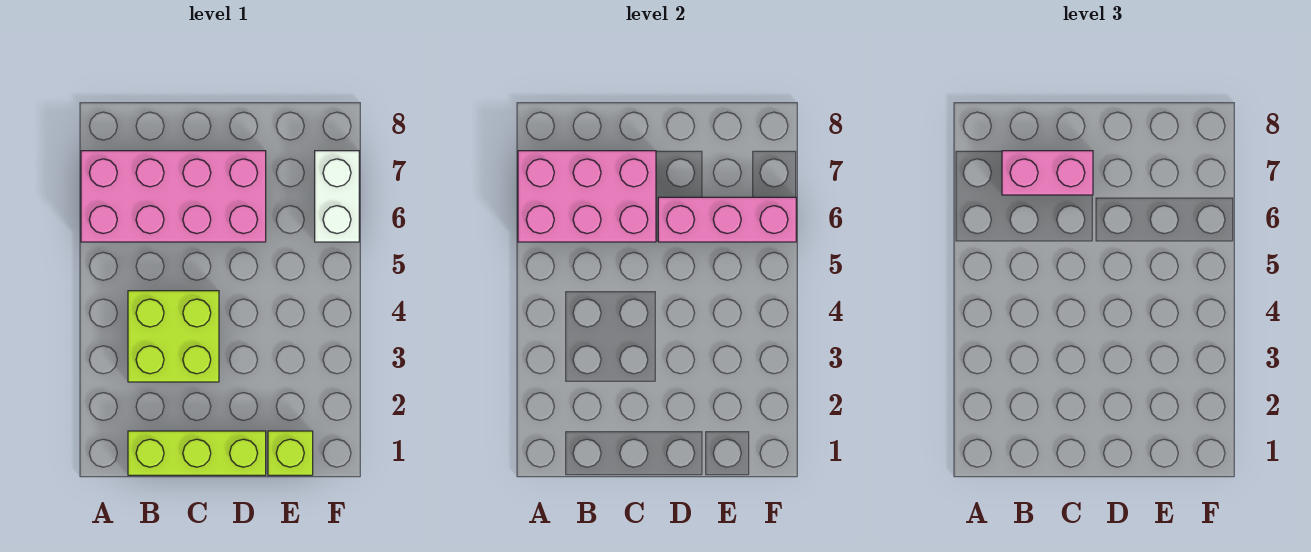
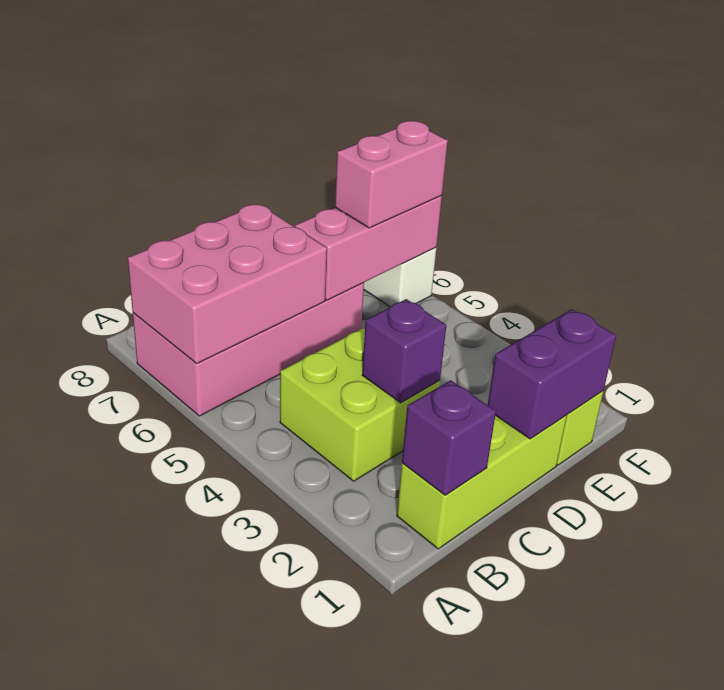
none -> purple 1x1 brick [402,380,496,495]
pink 1x2 brick [1002,151,1093,195] -> pink 1x2 brick moved to [335,121,448,228]
none -> purple 1x1 brick [362,299,446,403]
none -> purple 1x2 brick [488,309,616,439]

